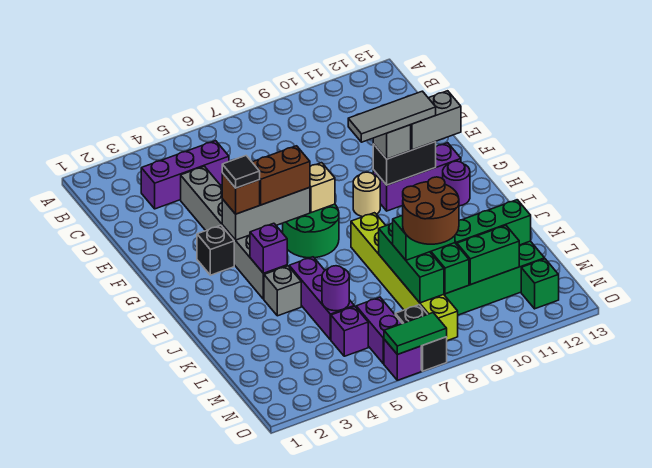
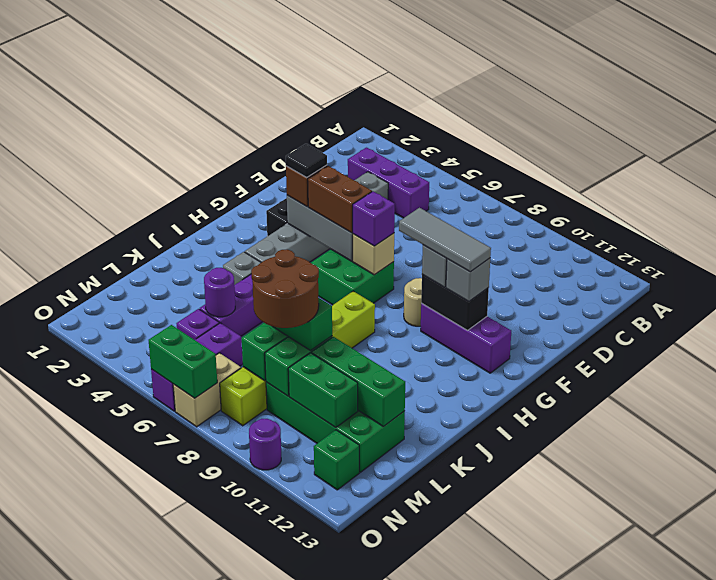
green 2x2 round brick [283,204,339,258] -> green 2x2 brick [311,249,394,305]
grey 1x2 brick [411,91,461,150] -> grey 1x1 brick [446,258,490,301]
purple 1x1 round brick [443,161,470,206] -> purple 1x1 round brick moved to [249,419,281,470]
purple 1x1 brick [250,223,287,273] -> purple 1x1 brick moved to [352,191,395,246]
black 1x2 brick [395,305,447,371] -> tan 1x2 brick [173,353,241,427]
green 1x2 tile [384,313,447,355] -> green 1x2 brick [149,325,217,398]

